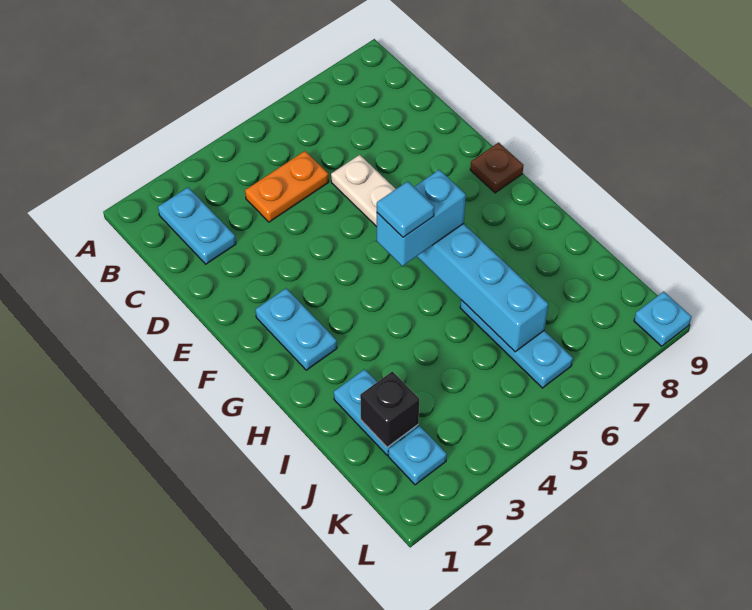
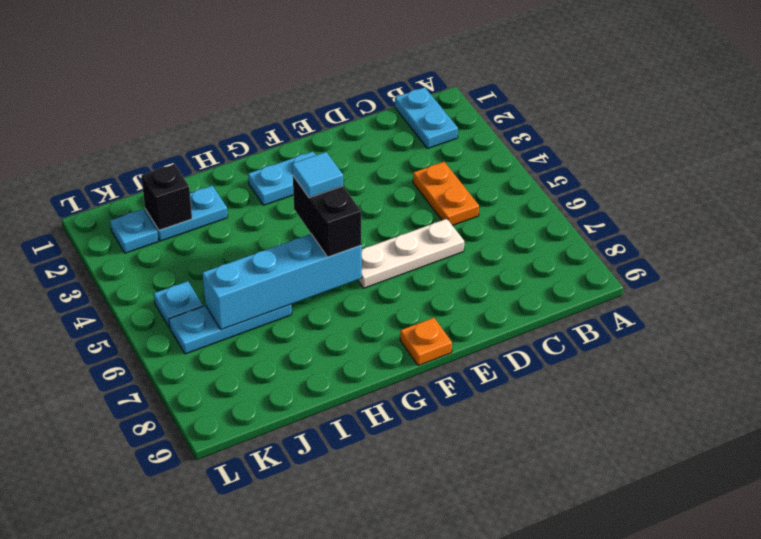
cyan 1x2 plate [158,187,236,264] -> cyan 1x2 plate turned to [395,87,458,149]
brown 1x1 plate [470,143,524,193] -> orange 1x1 plate [400,318,452,366]
cyan 1x2 brick [377,170,466,266] -> black 1x2 brick [293,176,362,257]
cyan 1x1 plate [634,292,692,346] -> cyan 1x1 plate moved to [154,281,203,328]

